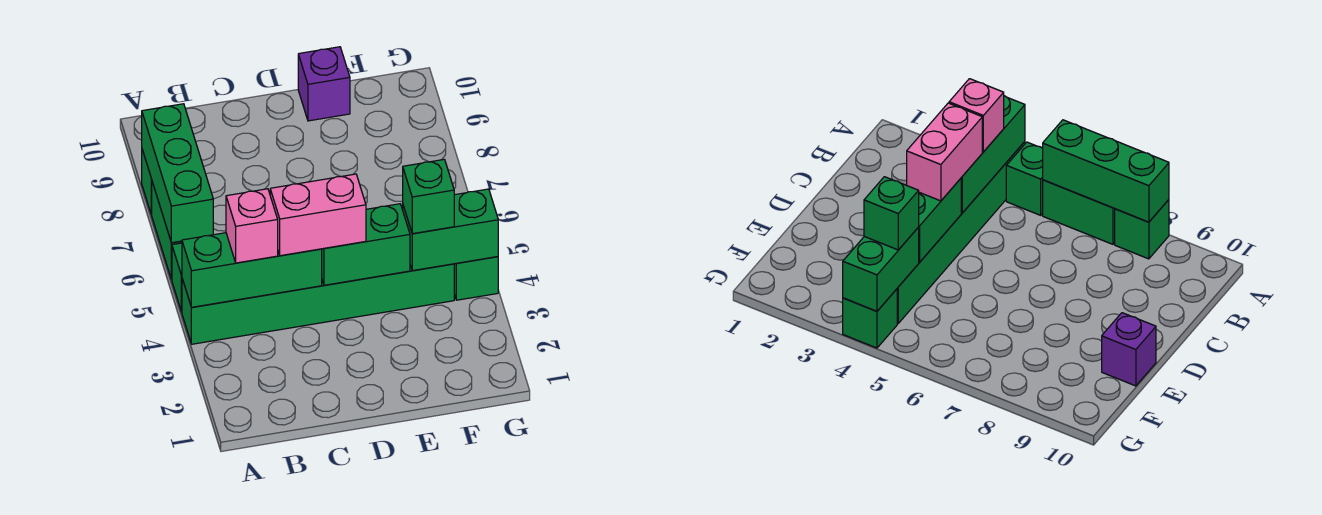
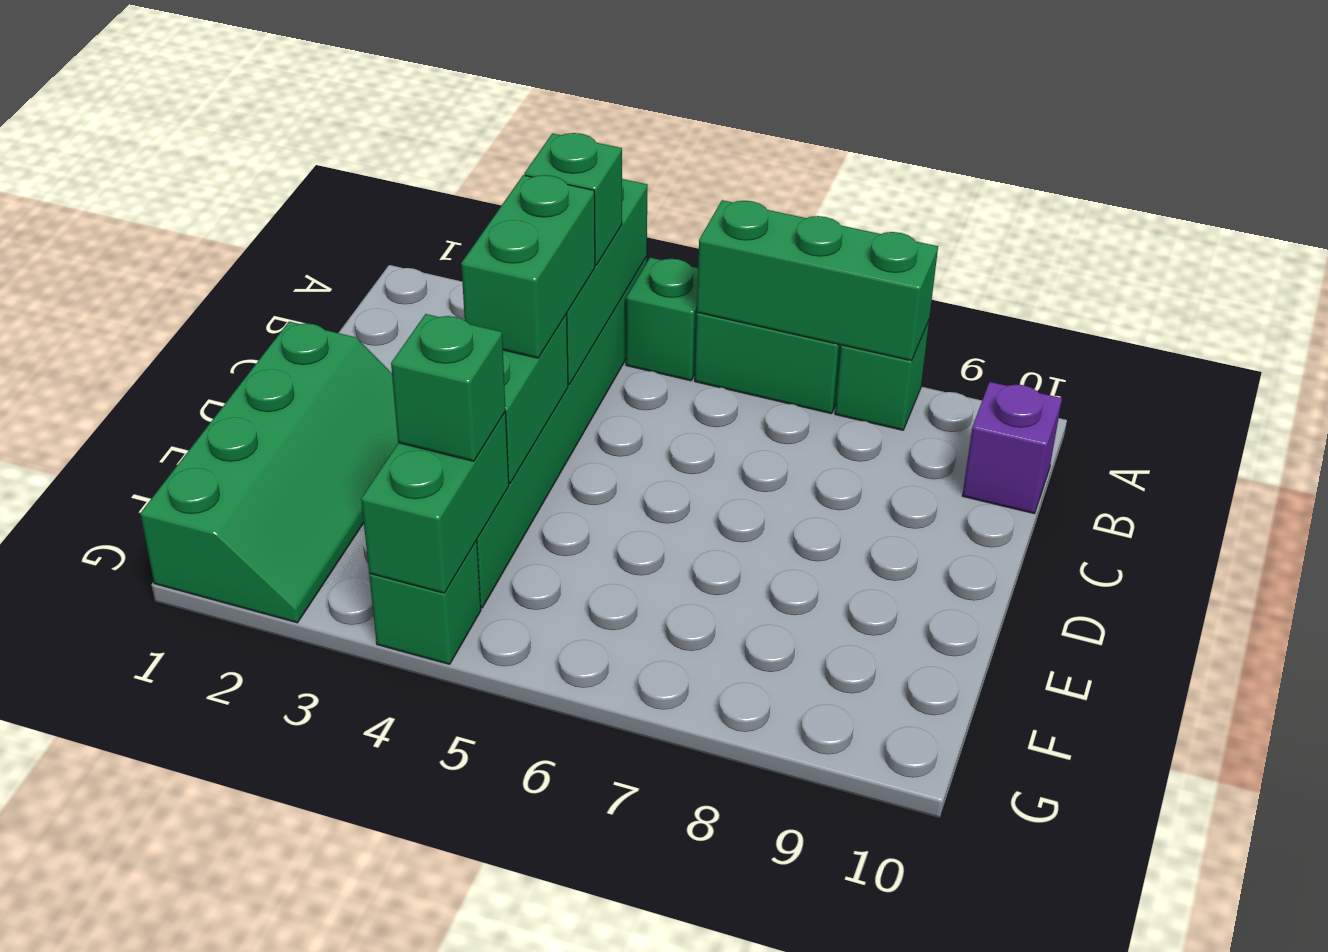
pink 1x1 brick [226,189,278,263] -> green 1x1 brick [525,133,622,265]
pink 1x2 brick [270,174,366,256] -> green 1x2 brick [461,175,595,358]
none -> green 2x4 slope [140,321,398,623]
purple 1x1 brick [298,47,350,121] -> purple 1x1 brick moved to [962,382,1062,513]

